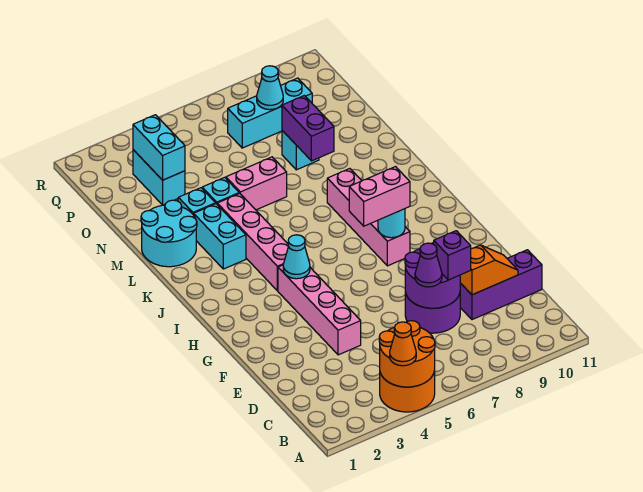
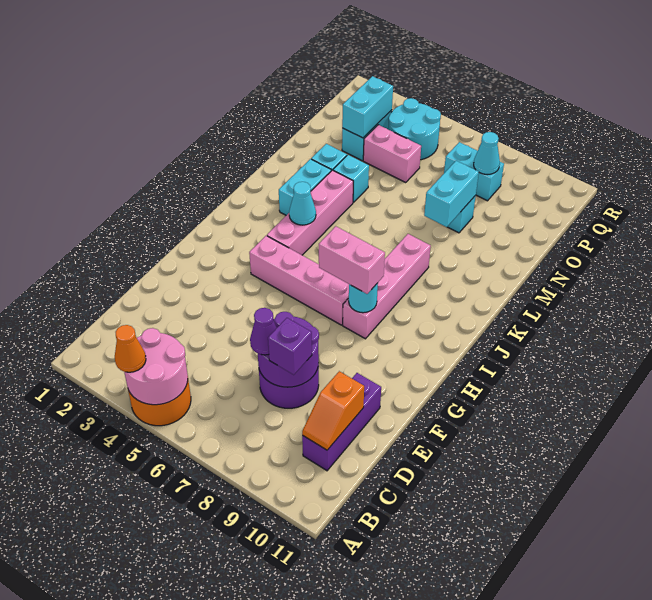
orange 2x2 round brick [379,321,435,387] -> pink 2x2 round brick [124,328,188,405]
purple 1x3 brick [460,250,542,320] -> purple 1x3 brick turned to [302,373,381,471]
orange 1x2 slope [460,245,518,295] -> orange 1x2 slope turned to [302,371,364,450]
pink 1x4 brick [278,265,361,355] -> pink 1x4 brick turned to [249,236,349,325]
cyan 1x1 cone [283,235,310,279] -> cyan 1x1 cone moved to [289,182,316,225]
cyan 2x2 round brick [141,200,197,267] -> cyan 2x2 round brick moved to [388,98,441,160]
pink 1x2 brick [226,157,287,210] -> pink 1x2 brick moved to [363,125,421,182]
purple 1x2 brick [282,95,334,161] -> cyan 1x2 brick [424,161,479,227]
cyan 1x3 brick [228,78,312,148] -> cyan 1x2 brick [444,142,504,201]

